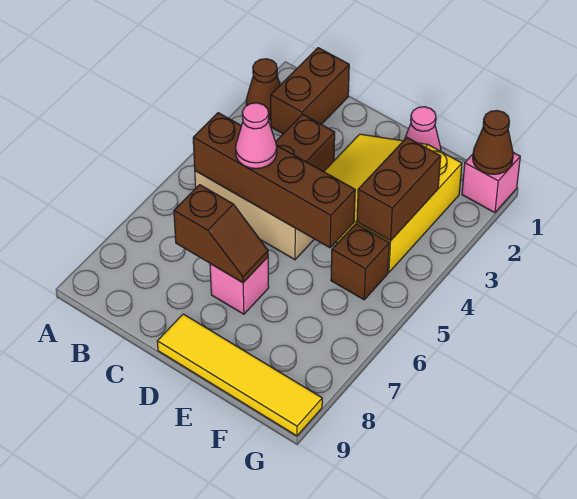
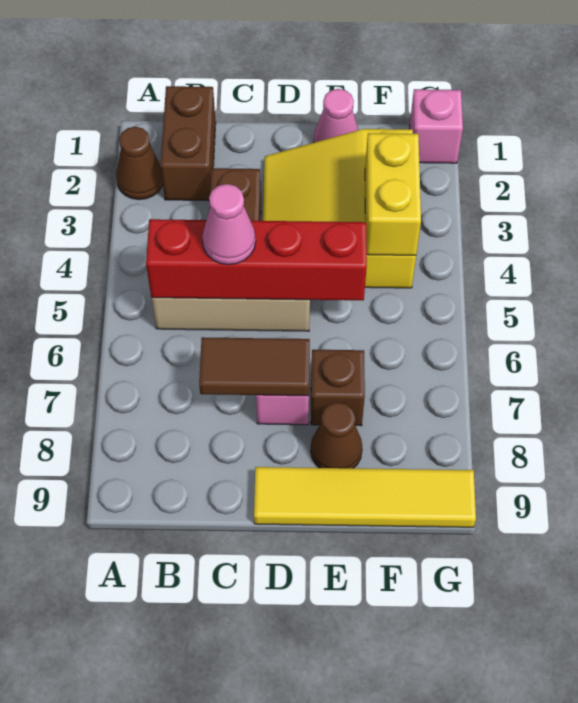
brown 1x4 brick [193,113,355,248] -> red 1x4 brick [146,219,367,300]
brown 1x2 slope [174,185,268,283] -> brown 1x2 tile [199,337,310,396]
brown 1x2 brick [357,138,441,241] -> yellow 1x2 brick [365,133,421,255]
brown 1x1 brick [331,224,389,300] -> brown 1x1 brick moved to [311,350,365,426]
brown 1x1 cone [473,111,513,174] -> brown 1x1 cone moved to [311,402,362,468]

